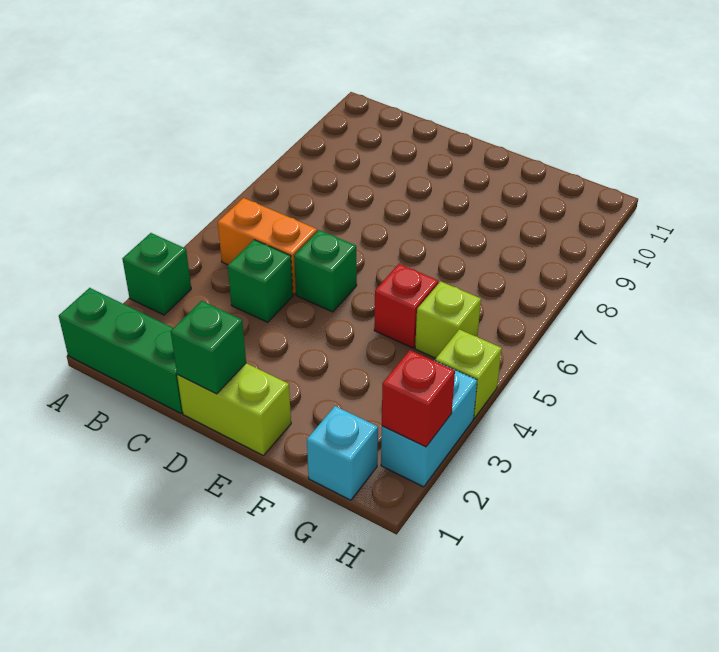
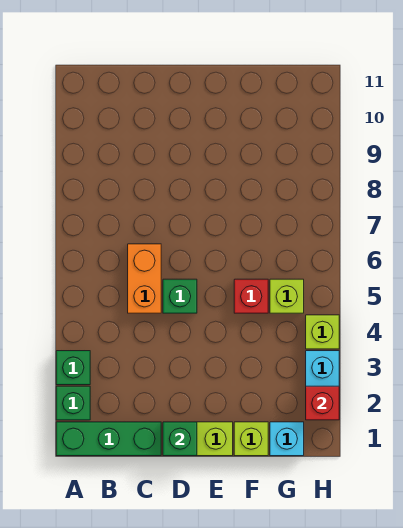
orange 1x2 brick [218,198,317,294] -> orange 1x2 brick turned to [128,244,161,313]
green 1x1 brick [228,240,293,322] -> green 1x1 brick moved to [56,386,90,420]
none -> lime 1x1 brick [234,422,268,456]

